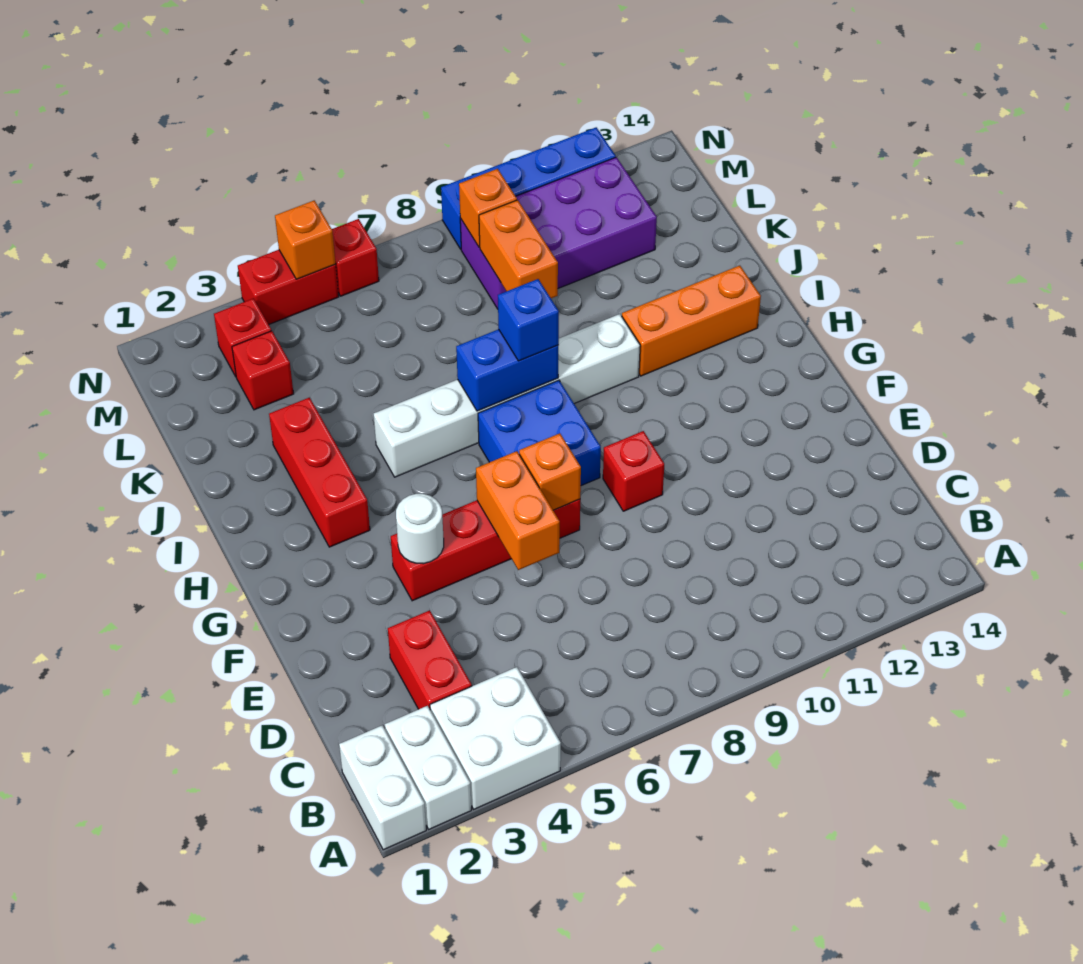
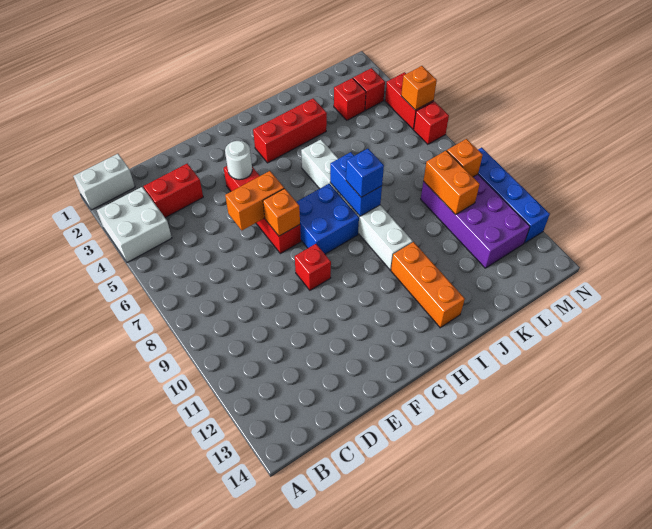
white 1x2 brick [385,706,471,829] -> none
orange 1x2 brick [479,200,558,298] -> orange 1x2 brick turned to [424,151,480,215]

